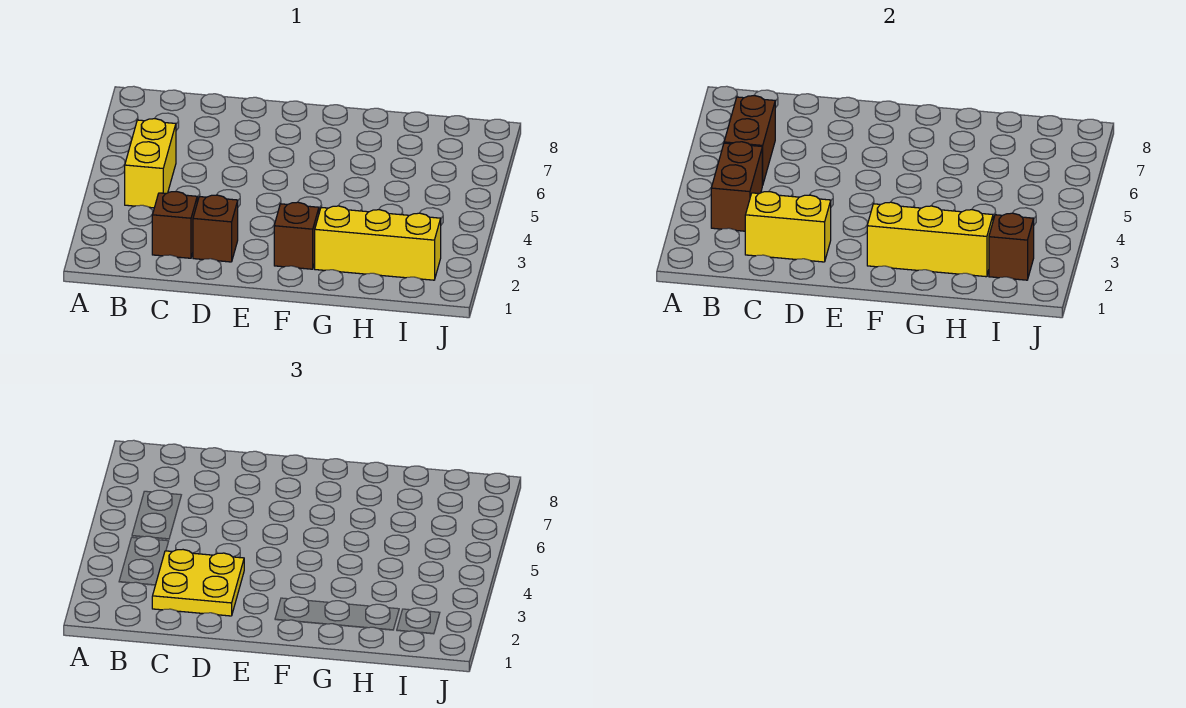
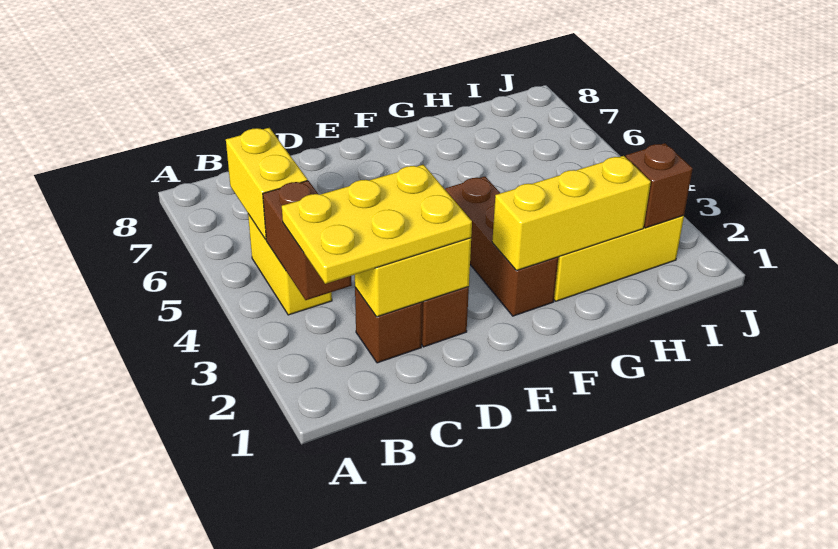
brown 1x2 brick [724,96,775,185] -> yellow 1x2 brick [226,128,307,239]
yellow 2x2 plate [152,550,244,616] -> yellow 2x3 plate [282,165,472,284]
brown 1x1 brick [274,202,319,269] -> brown 1x3 brick [445,176,558,316]

